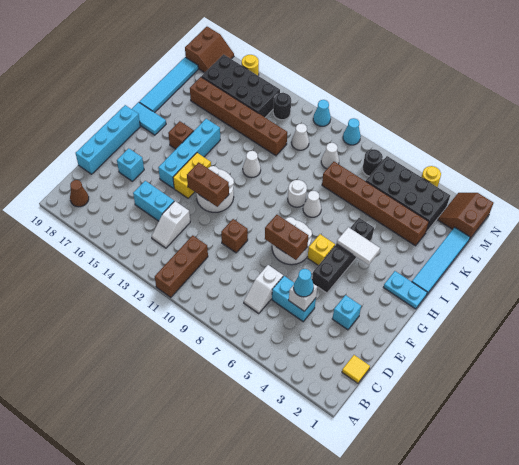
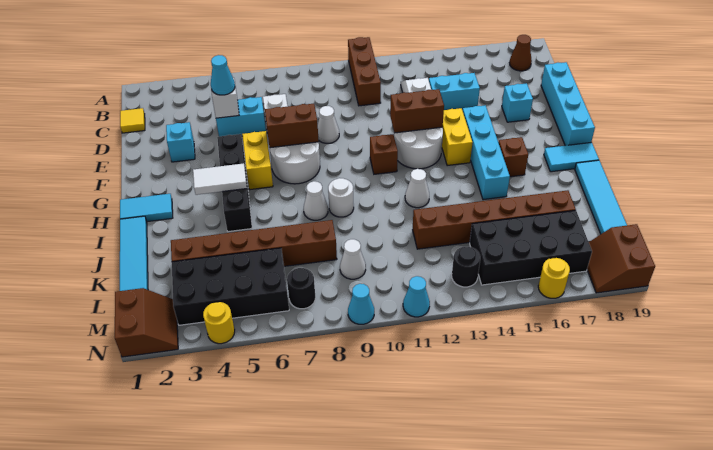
brown 1x1 brick [221,219,248,253] -> brown 1x1 brick moved to [370,134,398,174]
yellow 1x1 brick [308,234,335,265] -> yellow 1x2 brick [242,131,273,190]
cyan 1x2 plate [383,271,427,309] -> cyan 1x2 tile [120,194,173,222]
white 1x1 cone [291,124,309,150] -> white 1x1 cone moved to [318,106,339,143]

